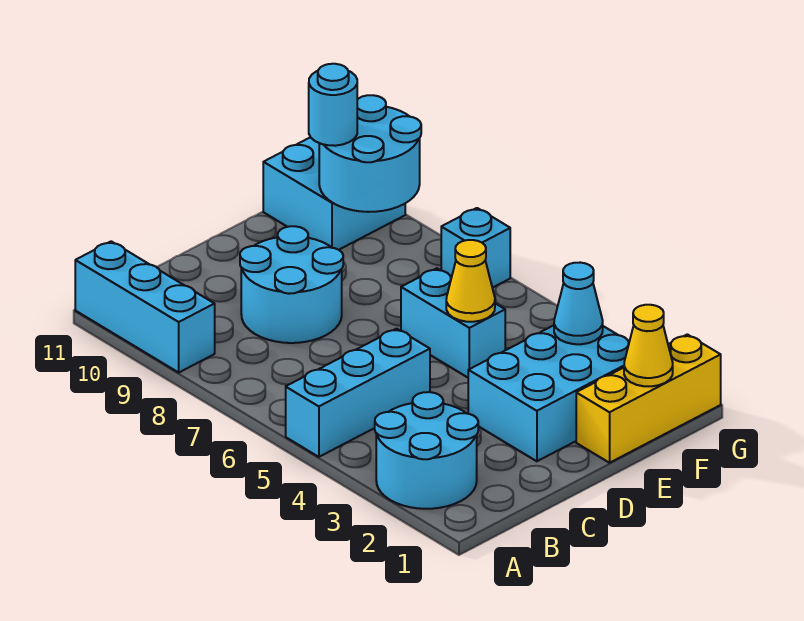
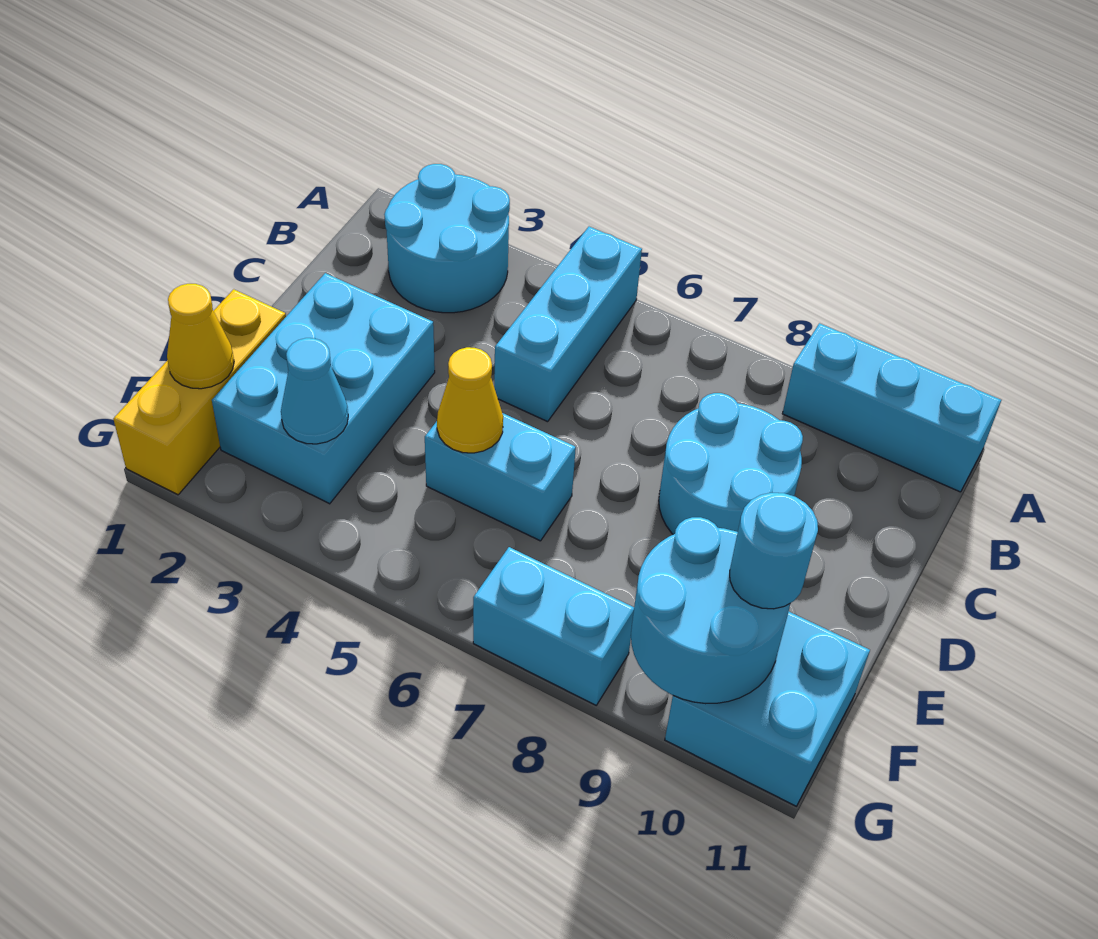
cyan 1x1 brick [441,208,510,288] -> cyan 1x2 brick [473,547,634,705]

